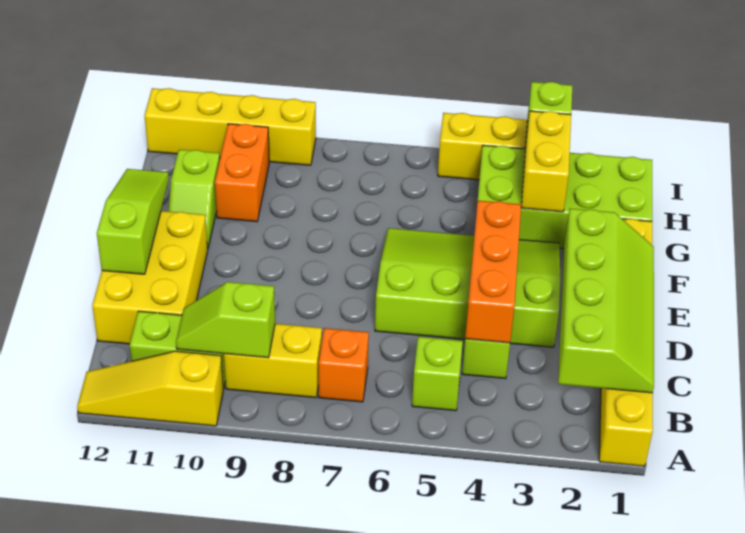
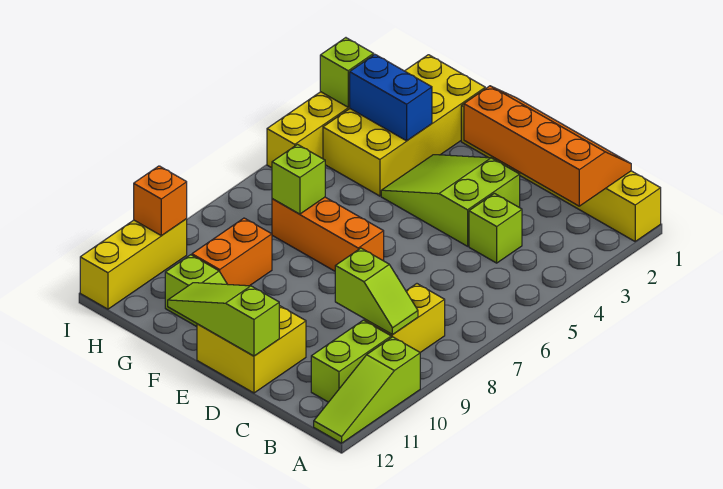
yellow 1x3 slope [77,351,223,426] -> lime 1x3 slope [314,337,420,443]
lime 2x4 slope [558,209,654,393] -> orange 2x4 slope [464,86,631,206]
lime 1x1 brick [412,337,463,411] -> lime 1x1 brick moved to [272,145,325,214]
orange 1x1 brick [319,328,369,402] -> orange 1x1 brick moved to [134,166,187,235]
lime 1x2 slope [176,282,275,358] -> lime 1x2 slope turned to [335,248,418,335]
orange 1x3 brick [465,201,521,343] -> orange 1x3 brick moved to [272,197,384,271]
yellow 2x3 brick [92,211,208,344] -> yellow 2x2 brick [197,306,306,393]
lime 3x4 slope [375,228,561,347] -> lime 2x3 slope [381,155,520,246]
lime 2x4 brick [478,145,652,249] -> yellow 2x4 brick [323,55,485,196]
yellow 1x2 brick [521,111,571,212] -> blue 1x2 brick [350,55,432,141]
orange 1x2 brick [215,124,269,222] -> orange 1x2 brick turned to [192,218,272,286]
yellow 1x4 brick [145,88,316,165] -> yellow 1x3 brick [80,219,187,309]

